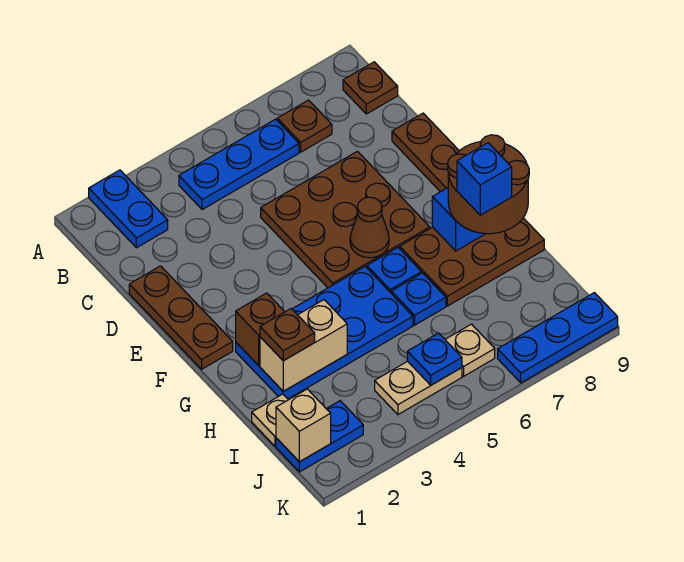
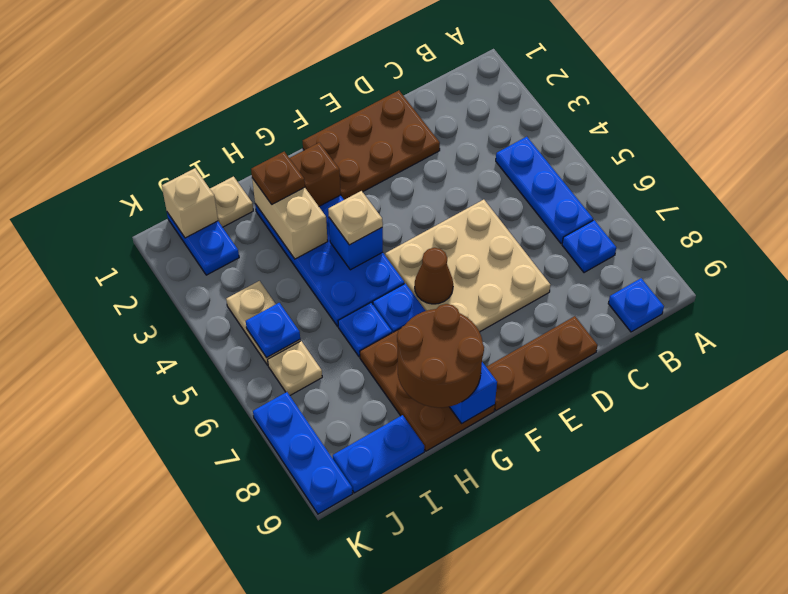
blue 1x2 plate [89,170,168,248] -> blue 1x2 plate moved to [333,415,424,493]
brown 1x1 plate [277,100,332,152] -> blue 1x1 plate [562,220,616,273]
brown 1x1 plate [343,62,398,114] -> blue 1x1 plate [608,278,664,332]
brown 1x3 plate [129,266,233,369] -> brown 2x3 plate [303,90,440,200]
brown 3x3 plate [261,151,430,288] -> tan 3x3 plate [385,200,550,332]
none -> tan 1x1 plate [328,191,383,245]
blue 1x1 brick [457,143,512,215] -> blue 1x1 brick moved to [329,218,383,270]

